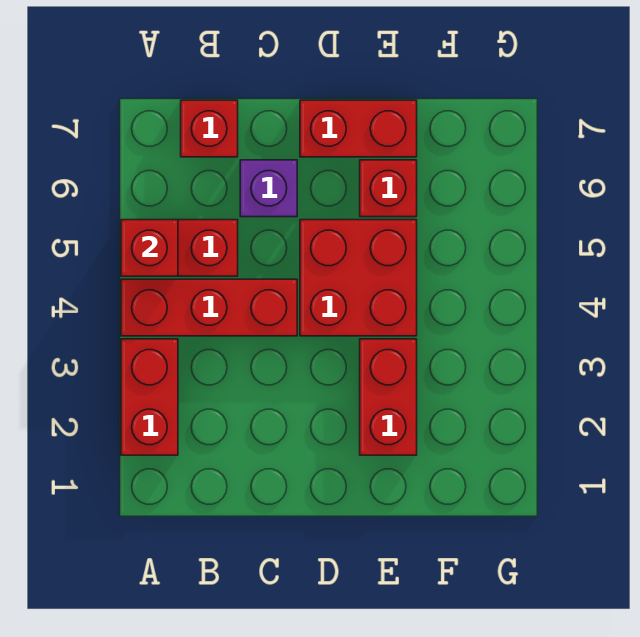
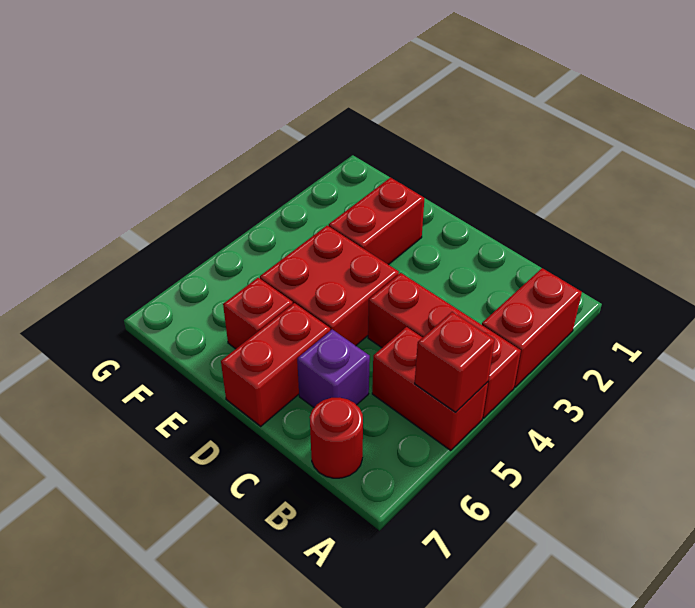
red 1x1 brick [181,100,238,157] -> red 1x1 round brick [310,398,363,478]
red 1x2 brick [300,100,417,157] -> red 1x2 brick turned to [221,303,330,426]

